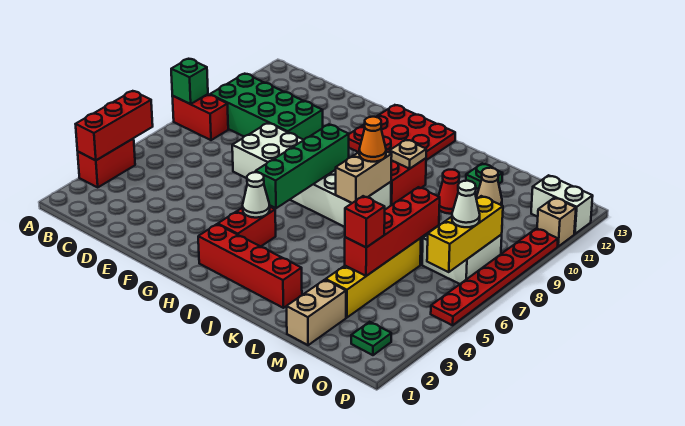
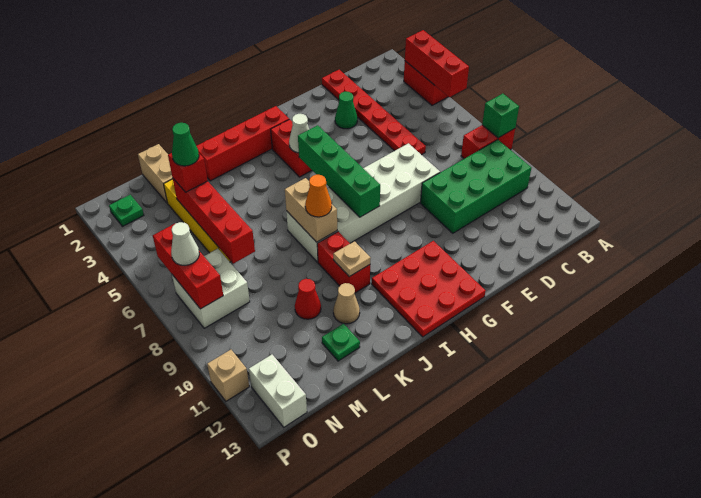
none -> green 1x1 cone [335,92,357,129]
none -> green 1x1 cone [172,123,199,166]
tan 1x1 cone [476,168,502,205] -> tan 1x1 cone moved to [333,283,360,324]
yellow 1x3 brick [427,196,503,272] -> red 1x3 brick [153,223,223,309]
white 1x2 brick [531,175,593,234] -> white 1x2 brick turned to [249,355,307,427]
red 1x6 plate [431,228,558,325] -> red 1x6 plate moved to [322,70,426,155]

